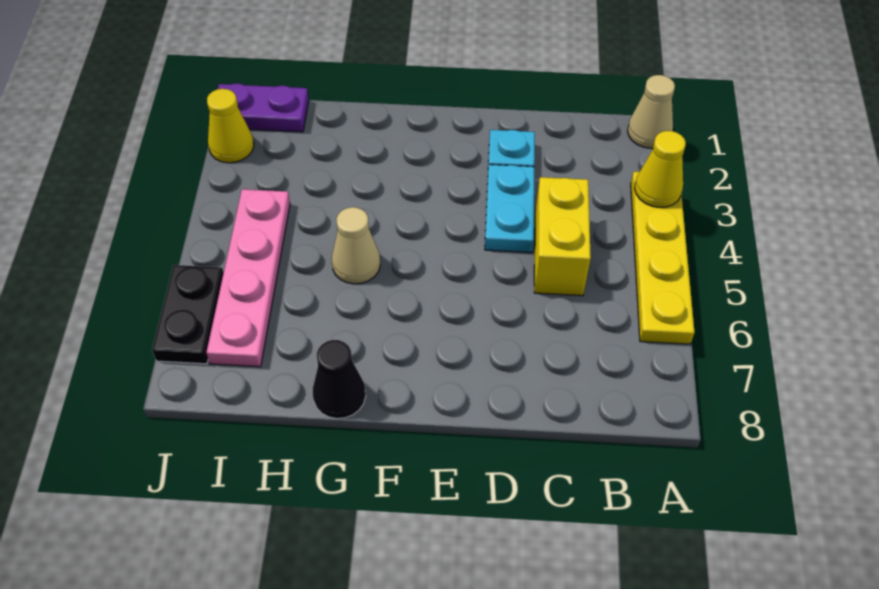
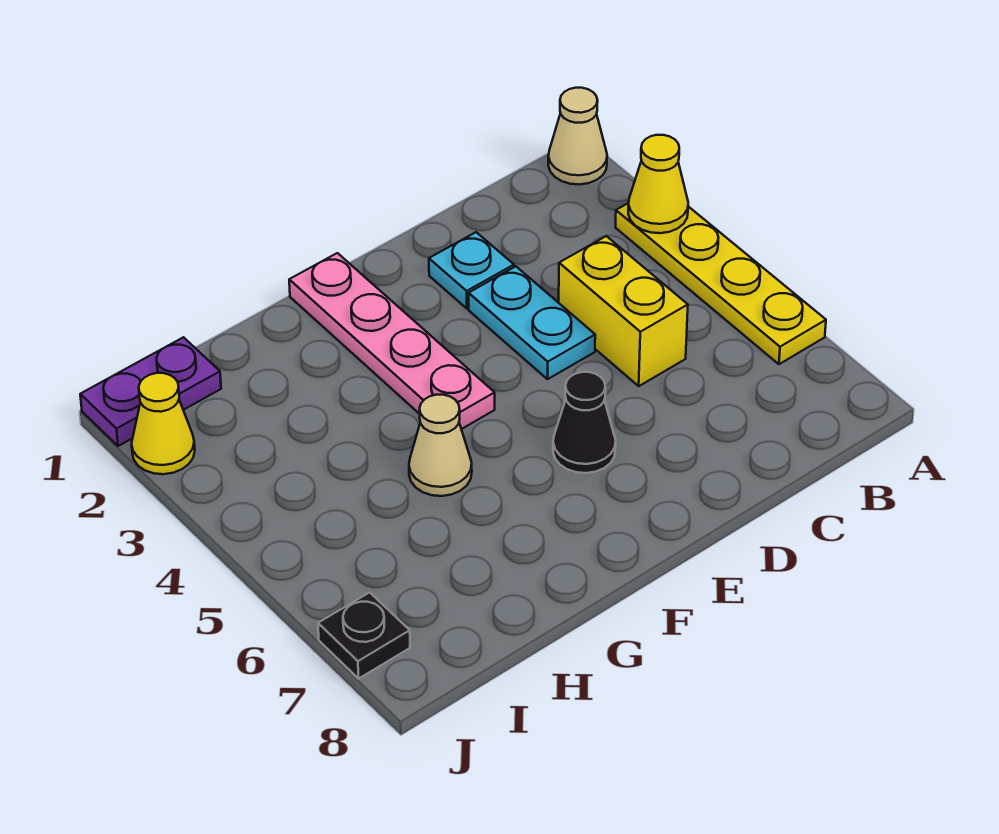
black 1x1 cone [313,340,366,419] -> black 1x1 cone moved to [553,372,616,473]
pink 1x4 plate [206,189,290,367] -> pink 1x4 plate moved to [289,253,495,429]
black 1x2 plate [152,265,224,364] -> black 1x1 plate [318,592,410,678]

